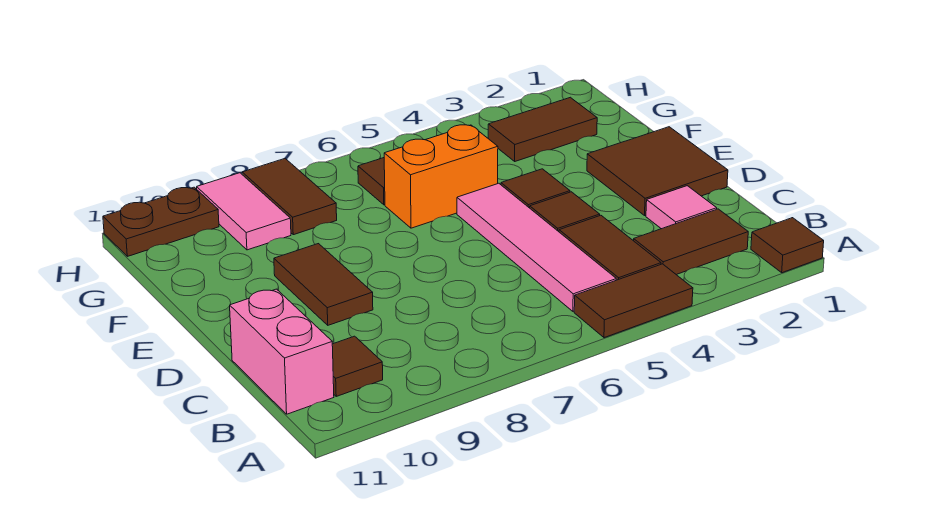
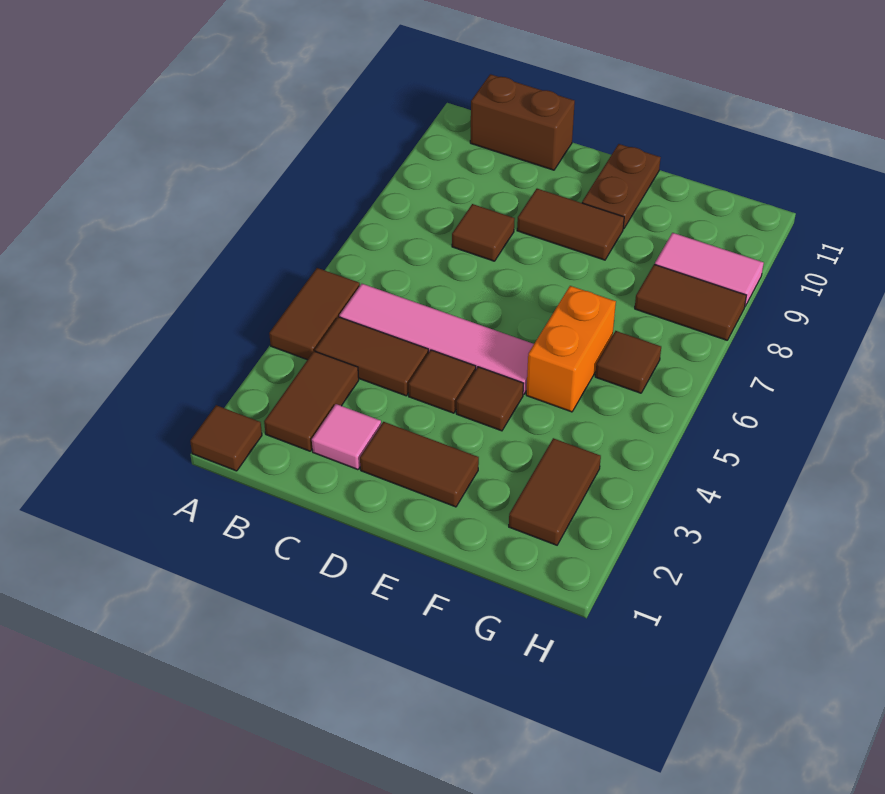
brown 1x1 tile [332,336,383,396] -> brown 1x1 tile moved to [452,204,515,261]
pink 1x2 brick [230,289,334,414] -> brown 1x2 brick [470,74,575,170]
brown 2x2 tile [587,127,728,215] -> brown 1x2 tile [360,422,479,507]
brown 1x2 plate [103,187,219,256] -> brown 1x2 plate moved to [582,144,661,229]

